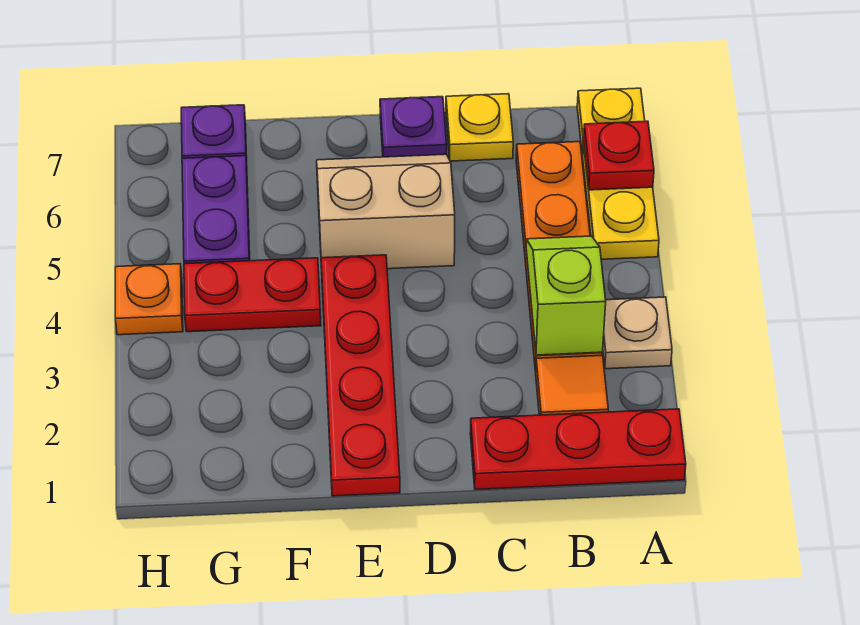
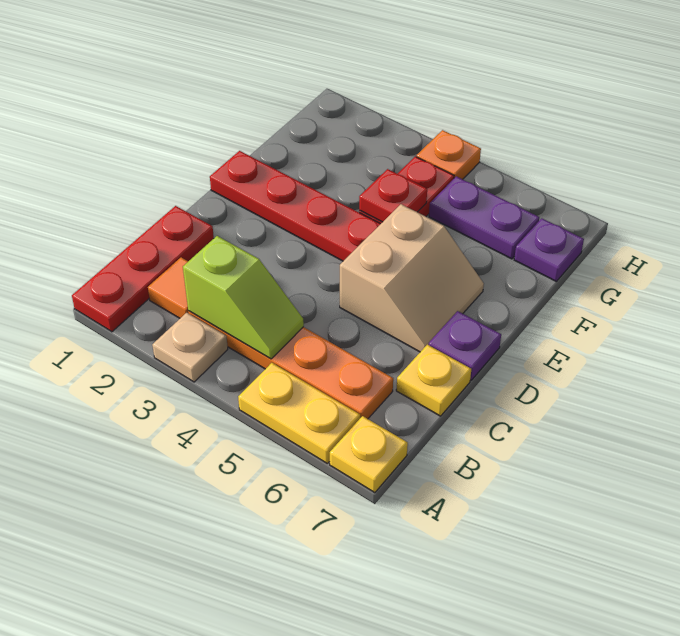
red 1x1 plate [584,121,654,190] -> red 1x1 plate moved to [359,169,427,222]

